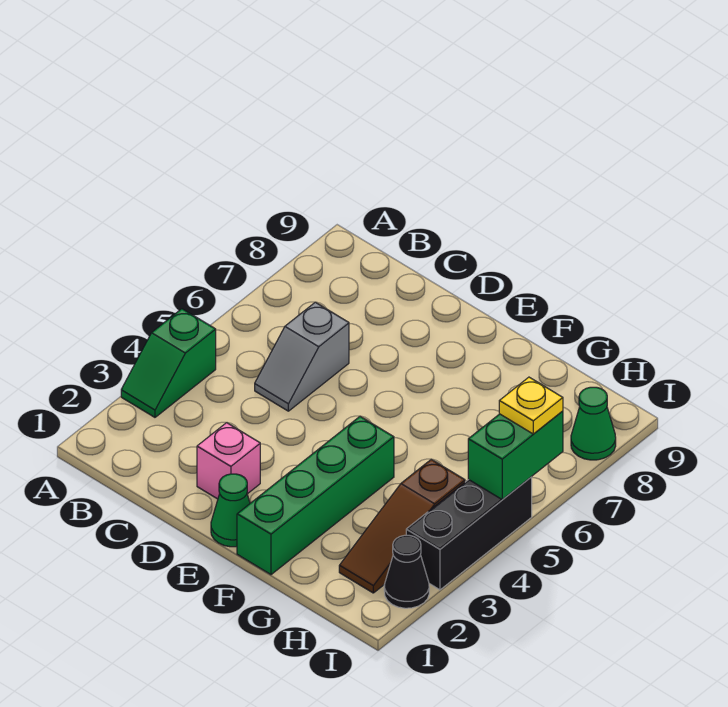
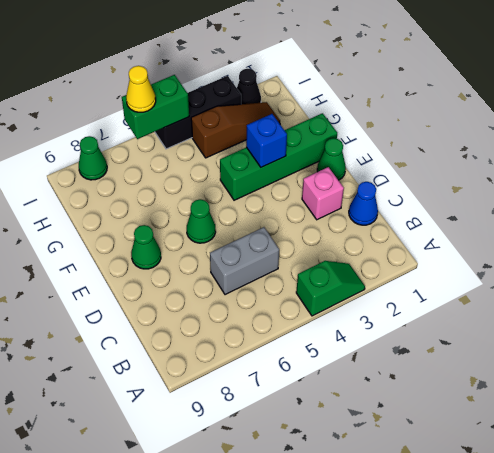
none -> blue 1x1 cone [349,182,378,225]
grey 1x2 slope [255,302,349,411] -> grey 1x2 brick [210,227,279,295]
none -> green 1x1 cone [187,199,216,243]
none -> green 1x1 cone [131,225,161,269]
none -> blue 1x1 brick [246,114,287,167]
yellow 1x1 plate [499,377,563,434] -> yellow 1x1 cone [126,66,156,112]

